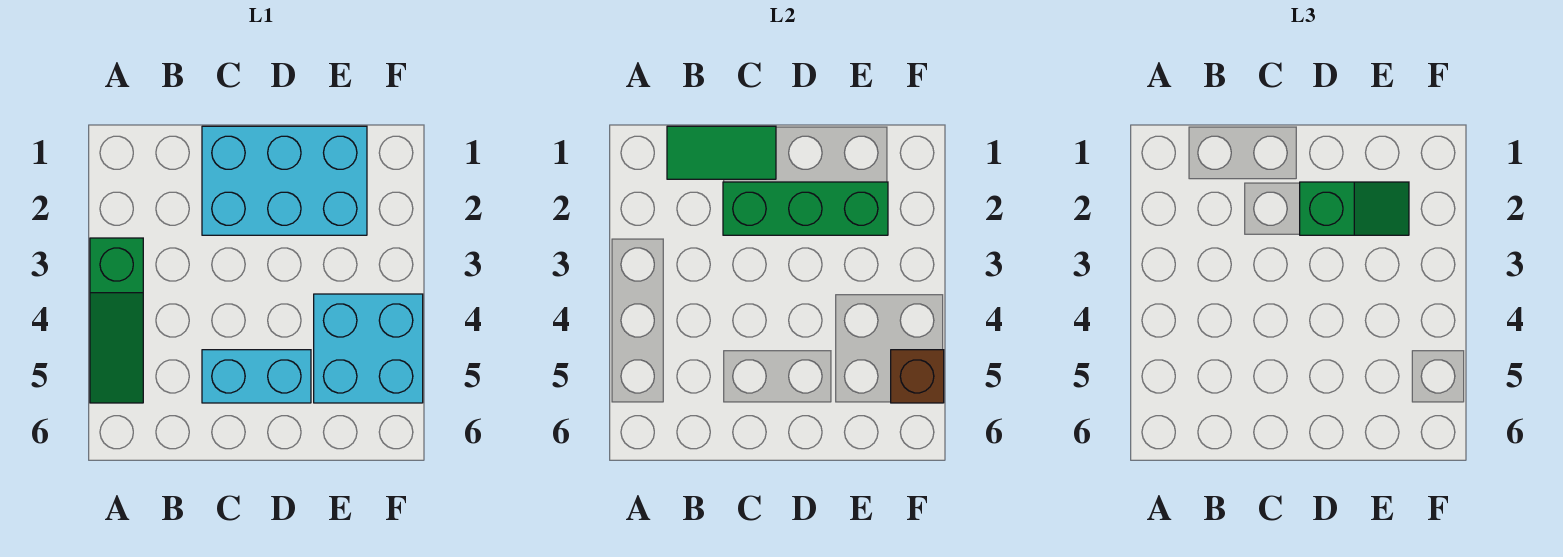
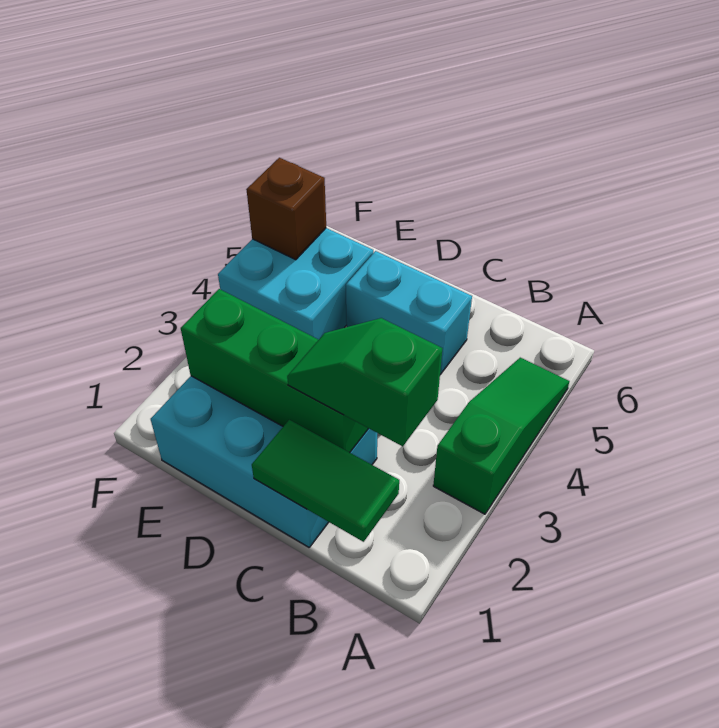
green 1x2 slope [1300,182,1409,235] -> green 1x2 slope moved to [287,318,443,446]

